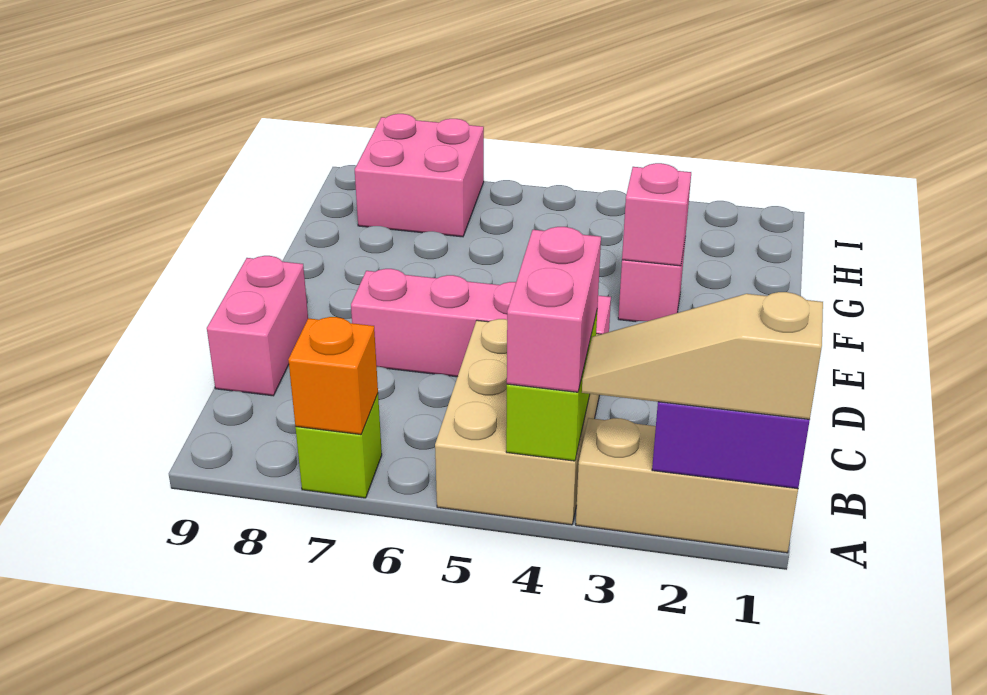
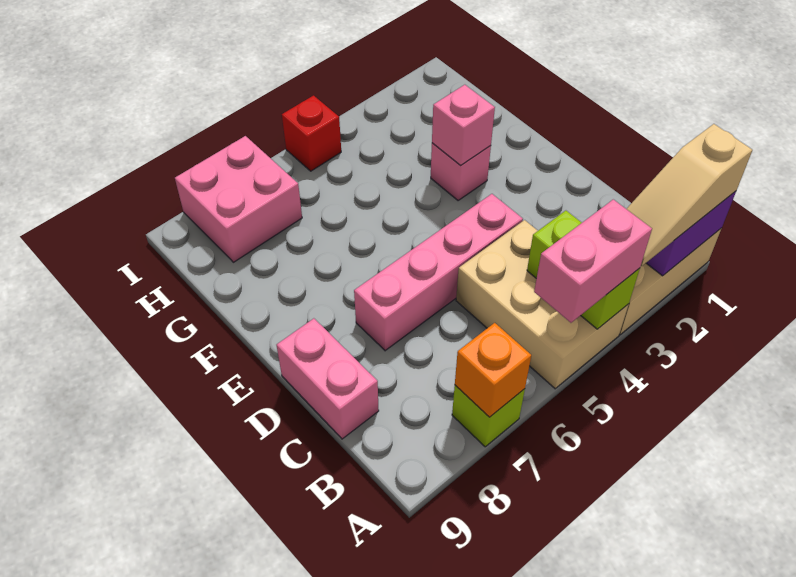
pink 1x2 brick [507,227,601,392] -> pink 1x2 brick turned to [534,199,652,323]
none -> red 1x1 brick [282,96,341,171]

